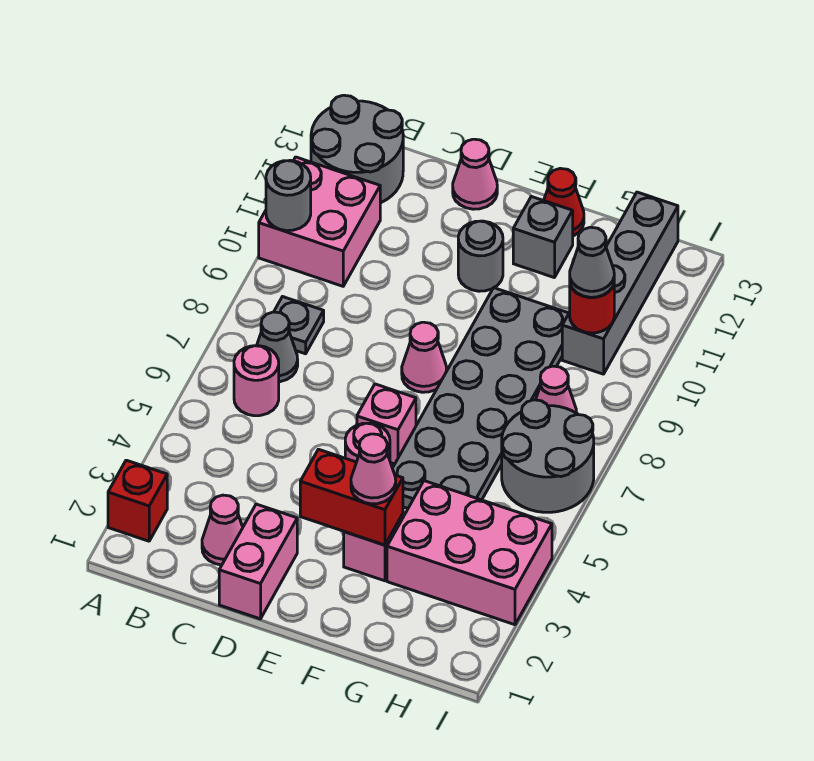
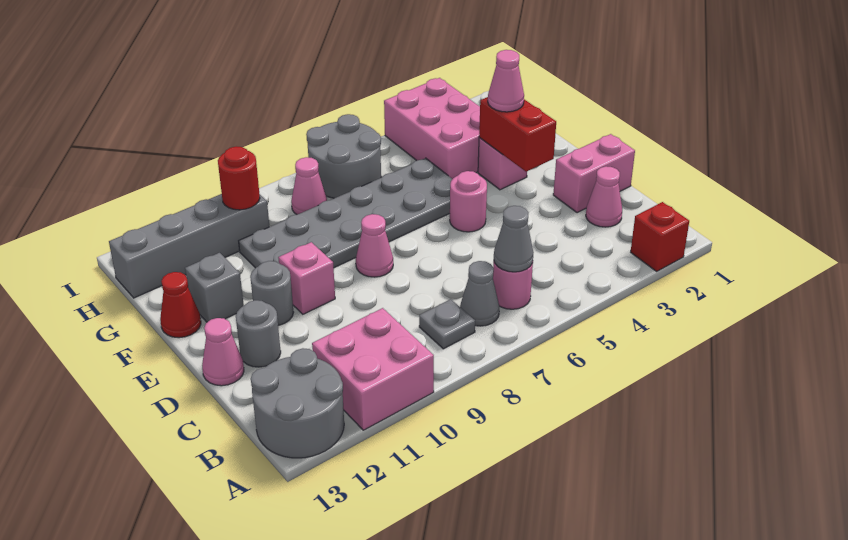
grey 1x1 round brick [266,160,311,231] -> grey 1x1 round brick moved to [236,300,281,367]
pink 1x1 brick [357,384,416,464] -> pink 1x1 brick moved to [278,242,335,314]
grey 1x1 cone [570,227,614,297] -> grey 1x1 cone moved to [494,206,534,272]

